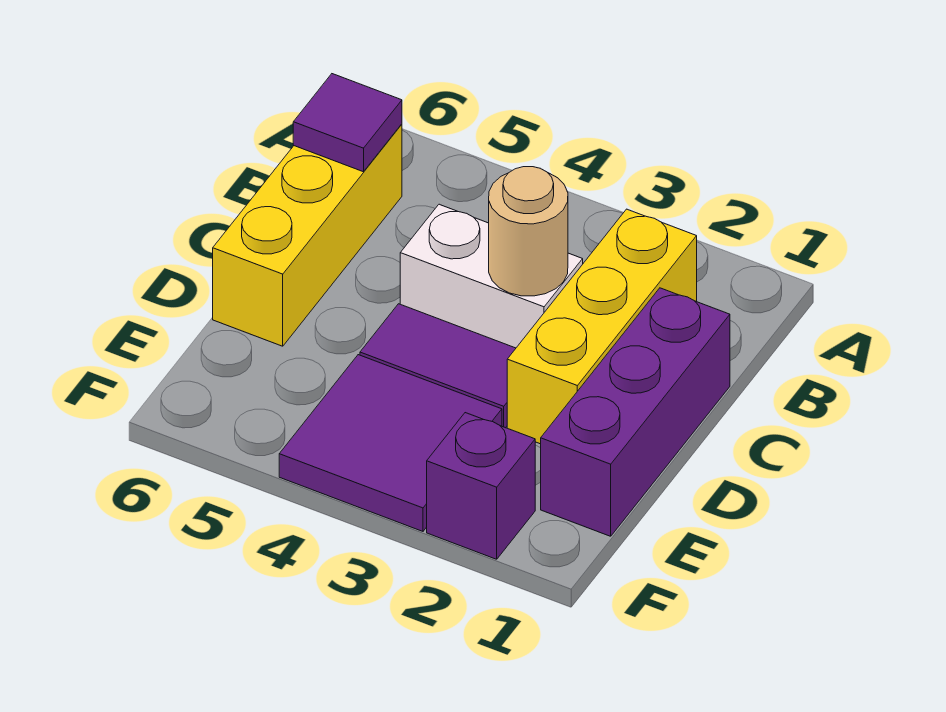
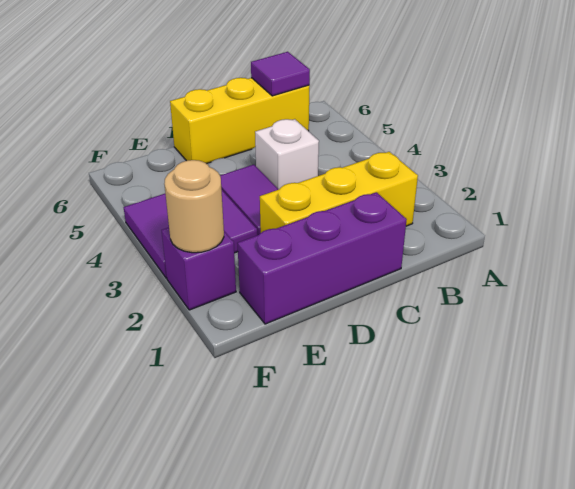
white 1x2 brick [400,204,583,348] -> white 1x1 brick [255,119,319,189]
tan 1x1 round brick [489,167,568,296] -> tan 1x1 round brick moved to [164,160,224,253]

